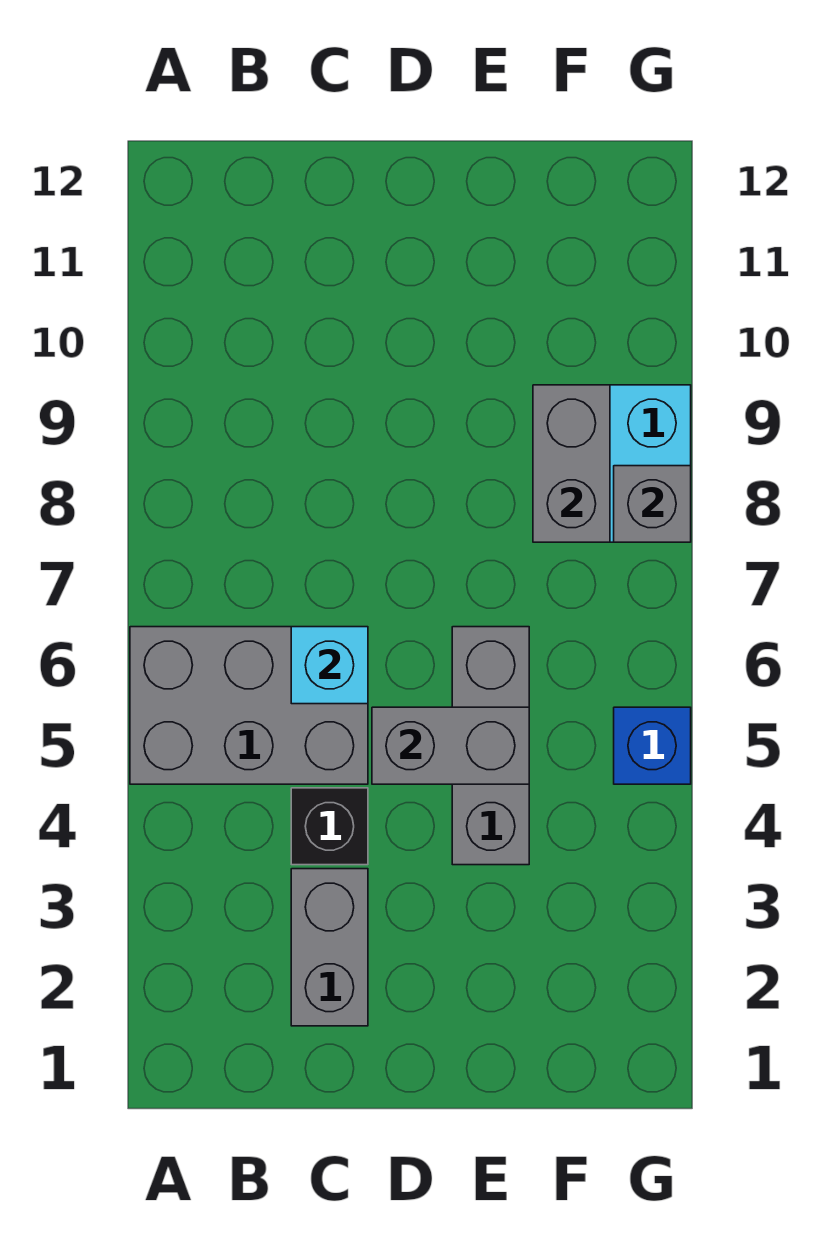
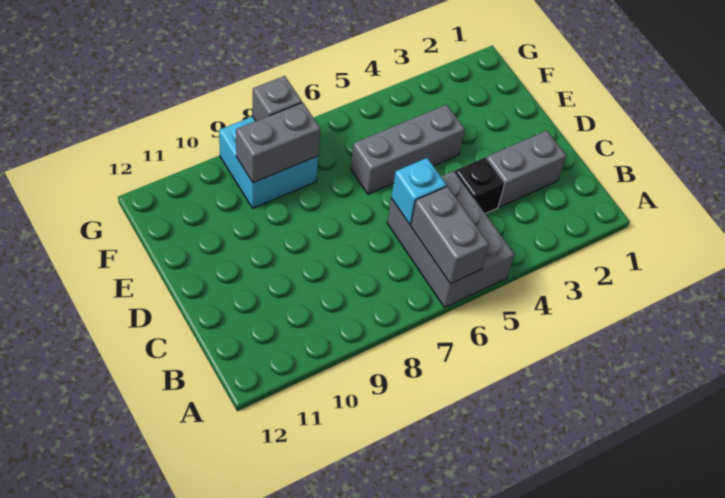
grey 1x2 brick [372,707,529,784] -> grey 1x2 brick moved to [411,186,489,284]
blue 1x1 brick [614,707,691,784] -> none

